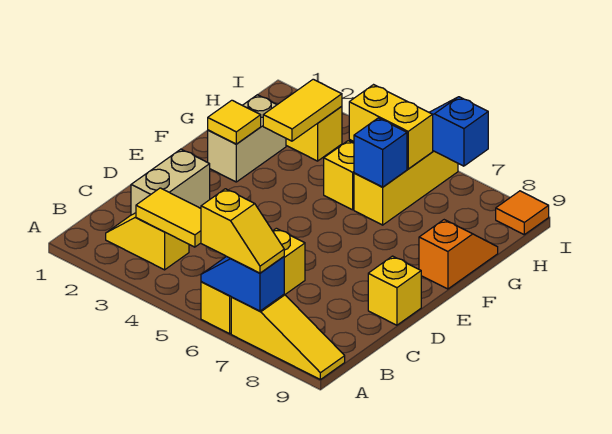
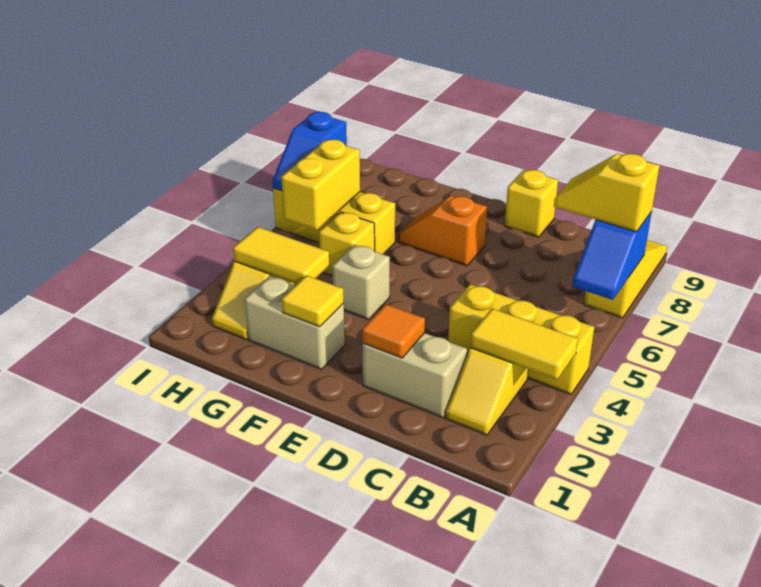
yellow 1x3 brick [201,228,305,334] -> yellow 1x3 brick moved to [448,284,594,394]
yellow 1x2 slope [201,189,284,273] -> yellow 1x2 slope turned to [554,154,660,232]
yellow 1x2 tile [136,188,201,247] -> yellow 1x2 tile turned to [470,309,578,380]
none -> tan 1x1 brick [332,245,390,320]
orange 1x2 slope [419,220,498,289] -> orange 1x2 slope moved to [398,196,487,266]
blue 1x1 brick [354,118,407,187] -> none
orange 1x1 tile [496,191,549,235] -> orange 1x1 tile moved to [362,304,425,358]

